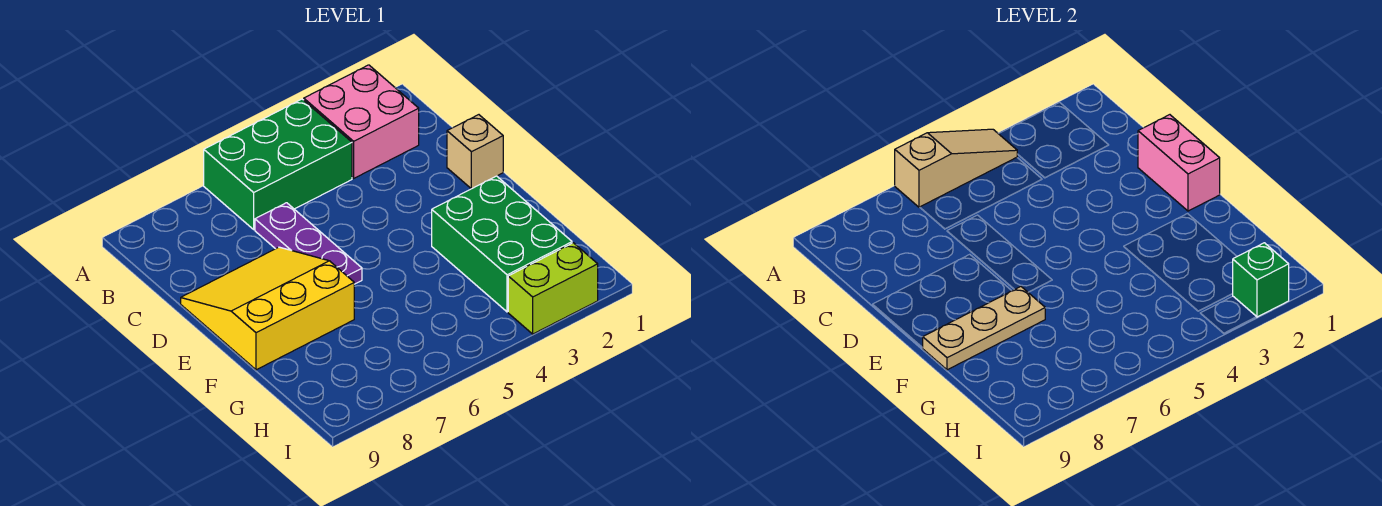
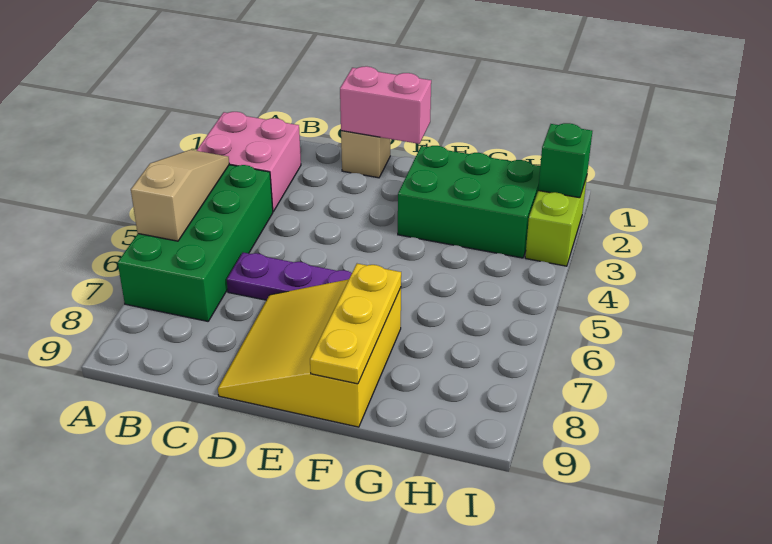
green 2x3 brick [204,99,352,229] -> green 2x4 brick [118,165,273,321]
tan 1x3 plate [923,287,1045,370] -> yellow 1x3 plate [310,264,401,384]

